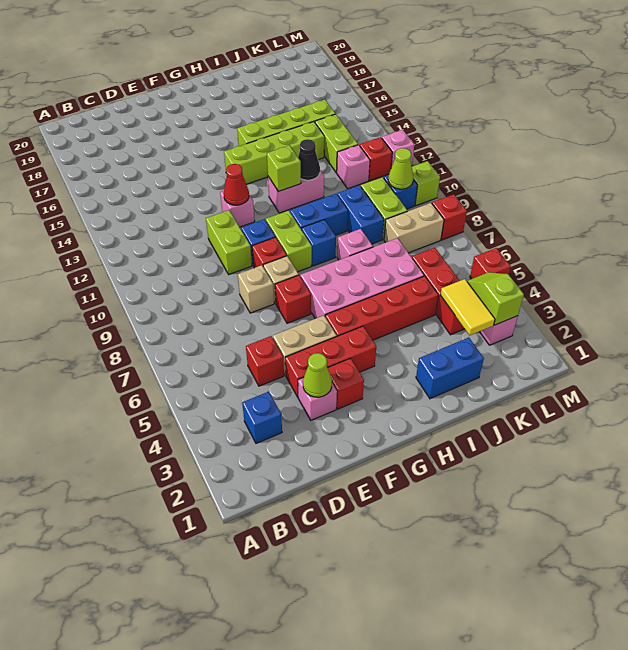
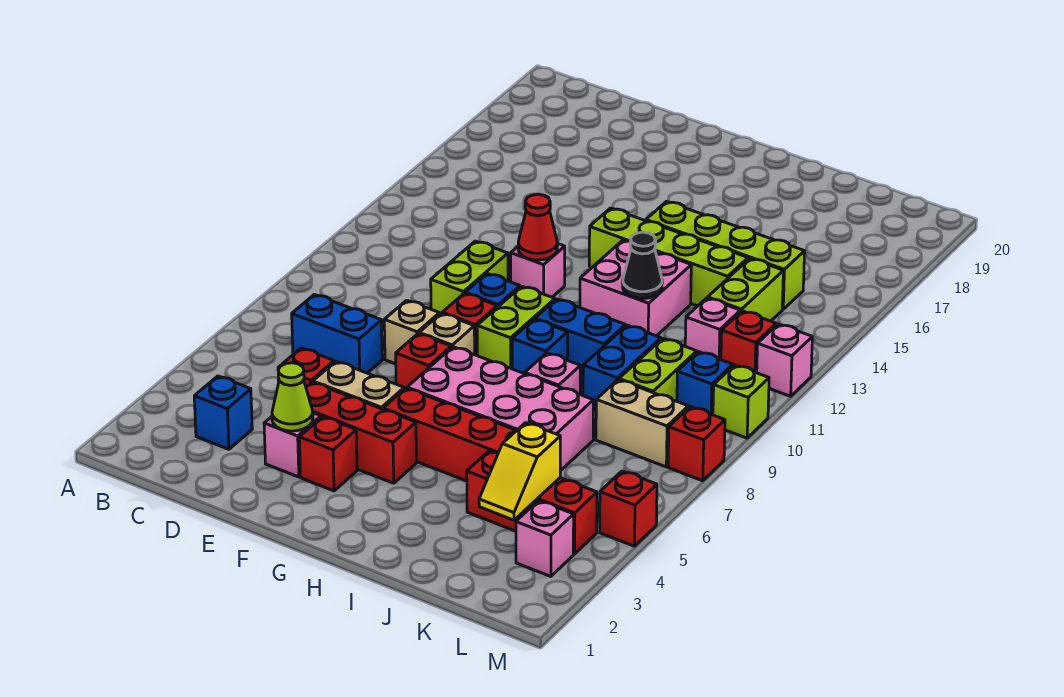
pink 1x2 brick [268,170,324,213] -> pink 2x2 brick [580,240,691,336]
lime 1x1 brick [267,145,301,192] -> none
blue 1x2 brick [416,338,484,399] -> blue 1x2 brick moved to [292,294,382,373]
yellow 1x2 tile [440,279,495,335] -> yellow 1x2 slope [479,423,560,520]
red 1x3 brick [412,248,464,335] -> red 1x3 brick turned to [467,451,597,554]
lime 1x2 slope [467,272,524,325] -> none
lime 1x1 cone [388,148,413,189] -> none

